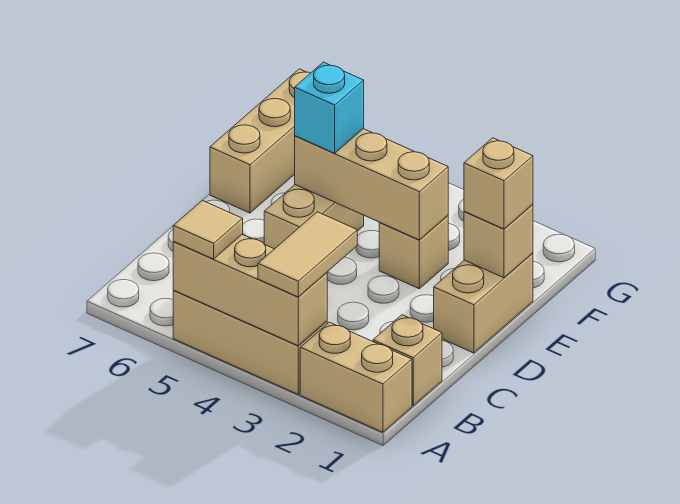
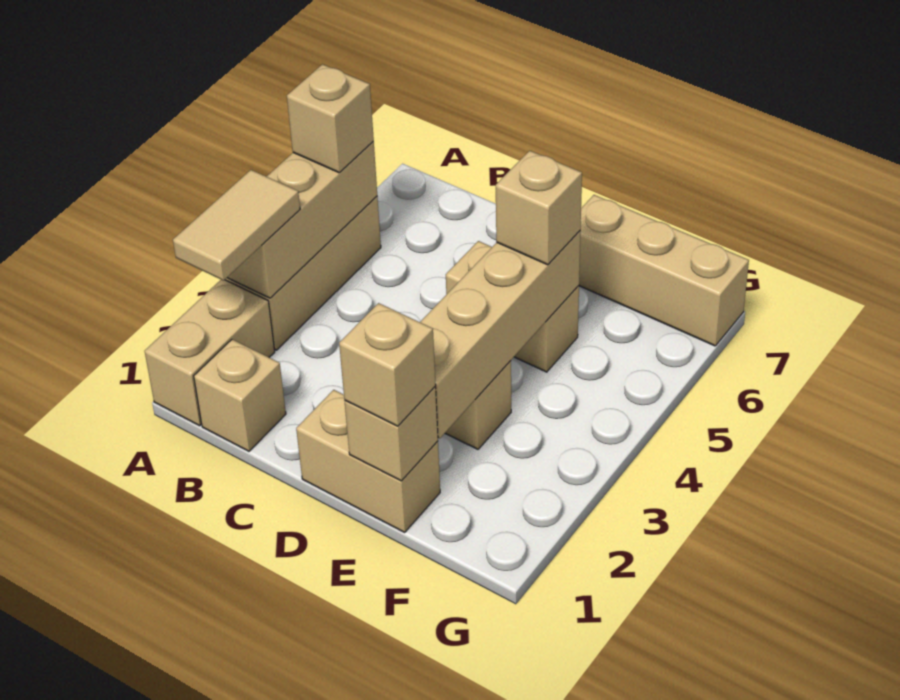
tan 1x2 tile [258,212,357,297] -> tan 1x2 tile turned to [173,170,300,281]
tan 1x1 tile [173,200,243,259] -> tan 1x1 brick [287,64,374,173]
tan 1x3 brick [295,129,448,240] -> tan 1x4 brick [420,231,581,438]
cyan 1x1 brick [295,62,364,153] -> tan 1x1 brick [496,151,582,265]

